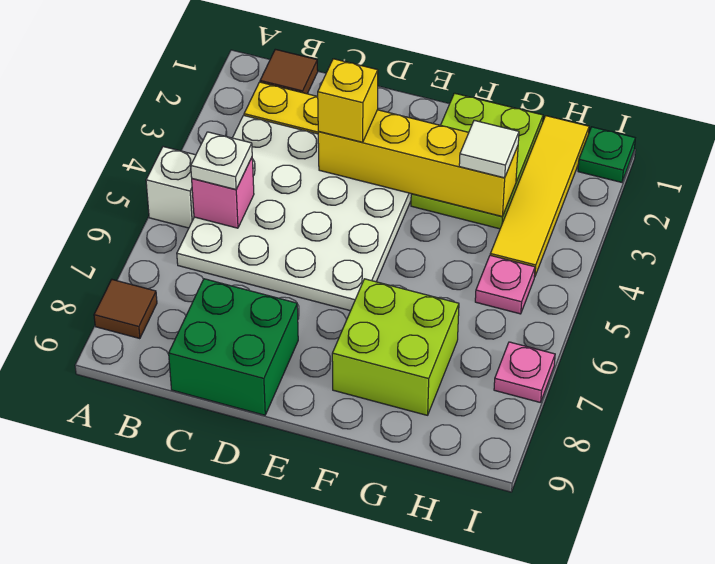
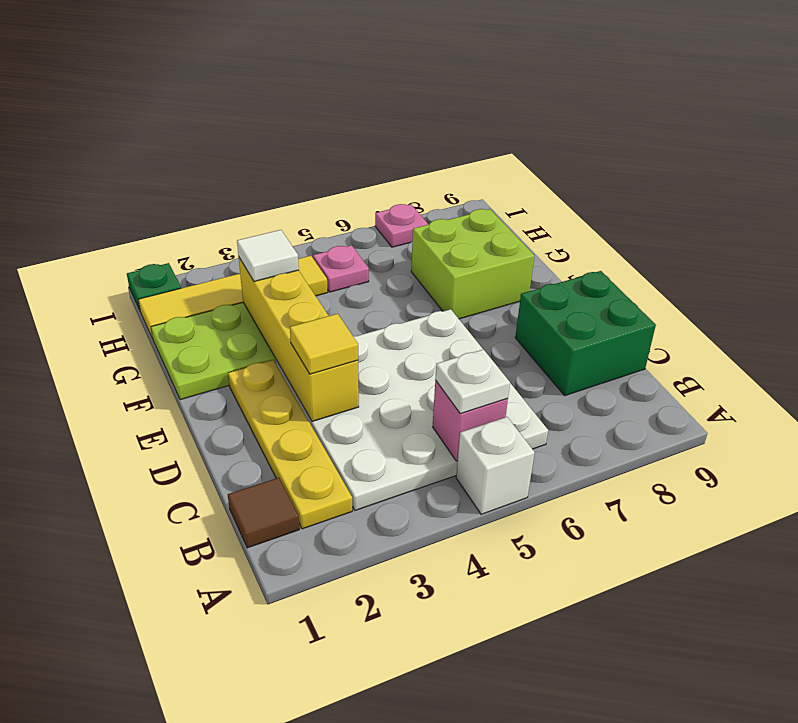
brown 1x1 tile [94,280,157,339] -> none
yellow 1x1 brick [318,59,378,142] -> yellow 1x1 tile [290,314,358,374]

